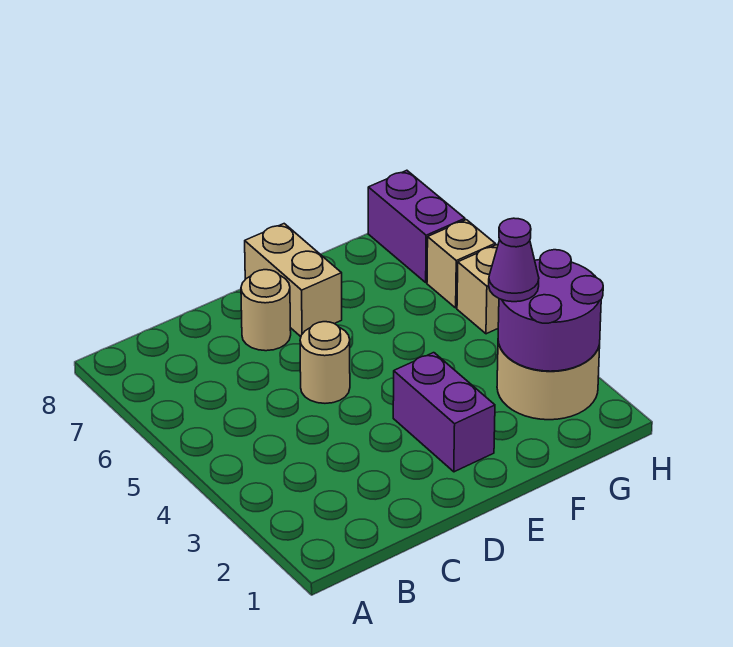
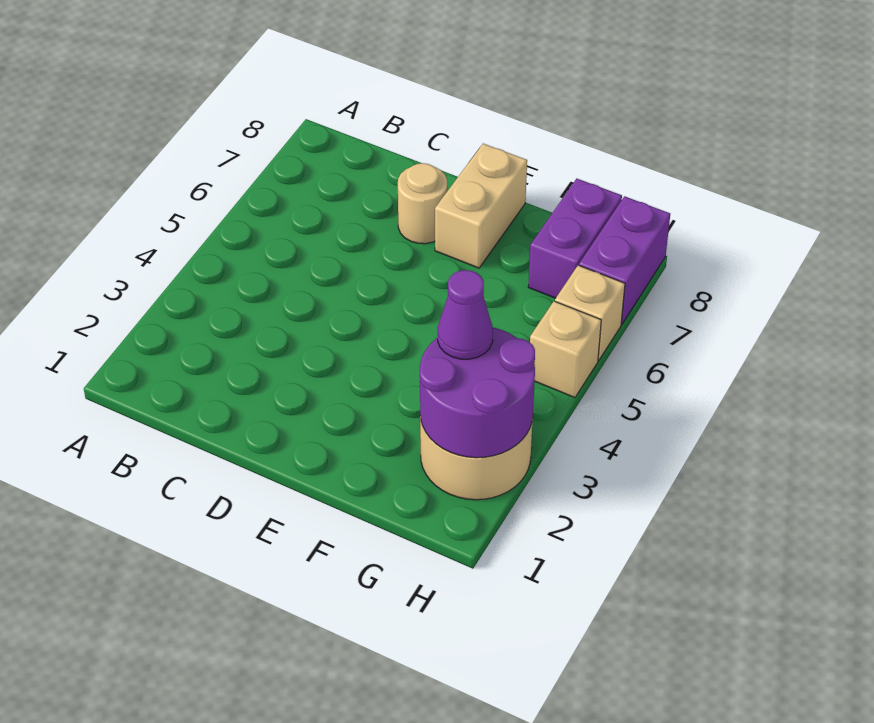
tan 1x1 round brick [300,322,350,403] -> none
purple 1x2 brick [393,353,495,472] -> purple 1x2 brick moved to [528,179,622,298]

